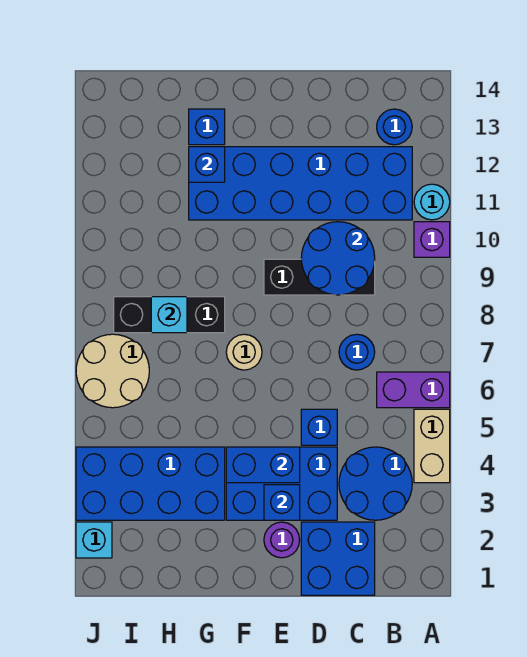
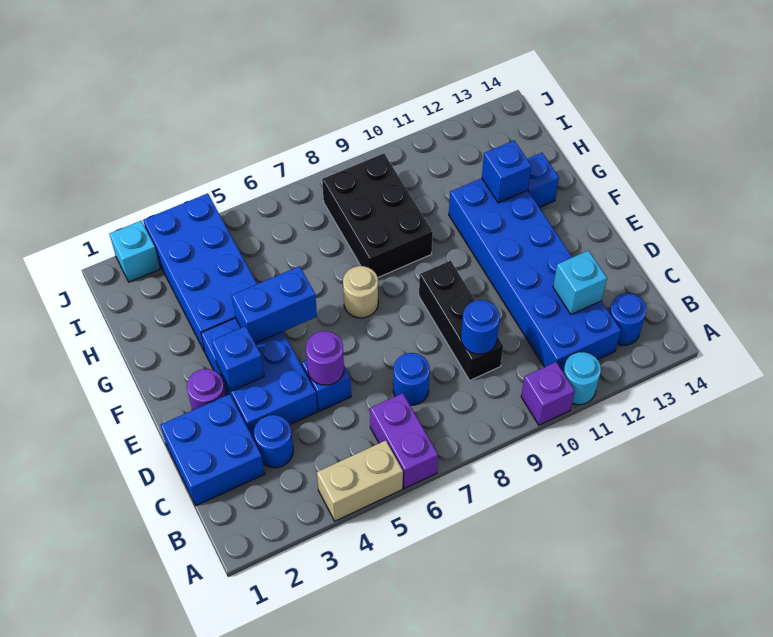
blue 2x2 round brick [339,447,412,520] -> blue 1x1 round brick [254,415,293,468]
blue 2x2 round brick [301,222,375,295] -> blue 1x1 round brick [461,300,500,354]
none -> purple 1x1 round brick [306,331,344,385]
blue 1x2 brick [226,447,300,483] -> blue 1x2 brick turned to [232,266,317,344]
black 1x3 brick [114,297,225,333] -> black 2x3 brick [322,153,433,277]
cyan 1x1 brick [151,297,187,333] -> cyan 1x1 brick moved to [553,250,607,314]
tan 2x2 round brick [76,334,149,408] -> none

